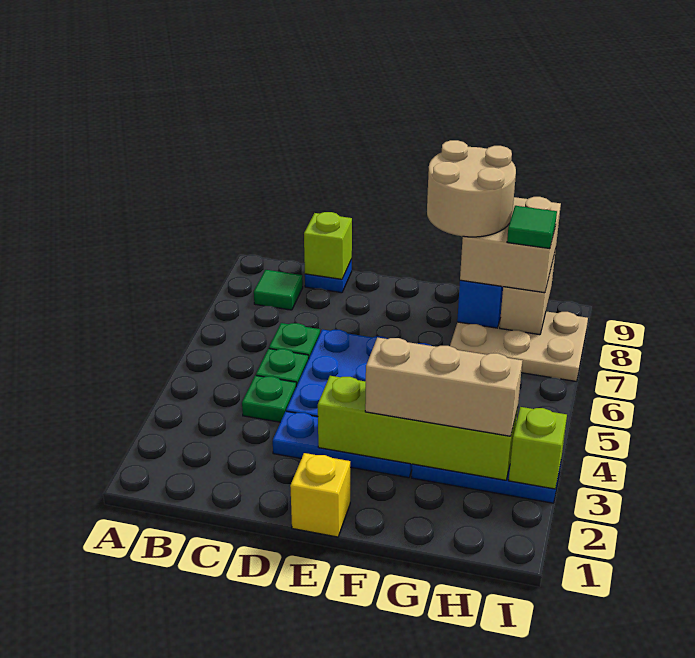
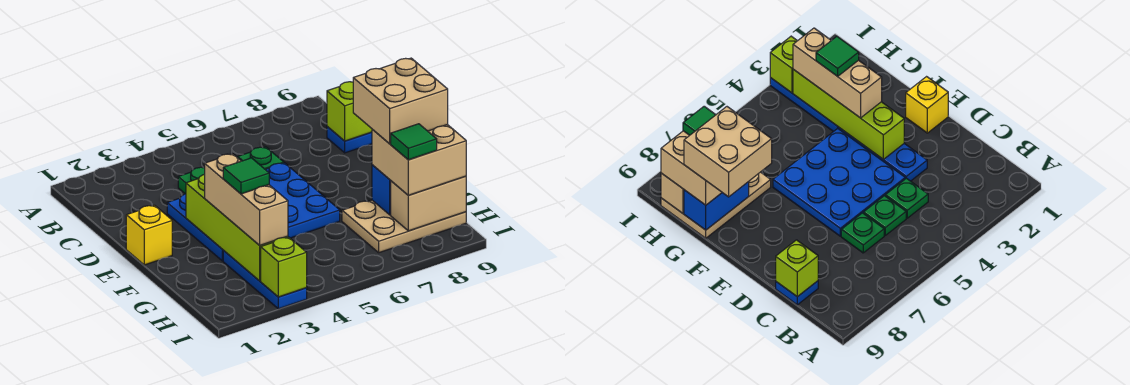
green 1x1 tile [254,270,303,310] -> green 1x1 tile moved to [223,158,269,194]
tan 2x2 round brick [427,140,516,237] -> tan 2x2 brick [353,58,448,144]
tan 2x3 plate [450,311,588,381] -> tan 2x3 plate turned to [342,200,466,253]

